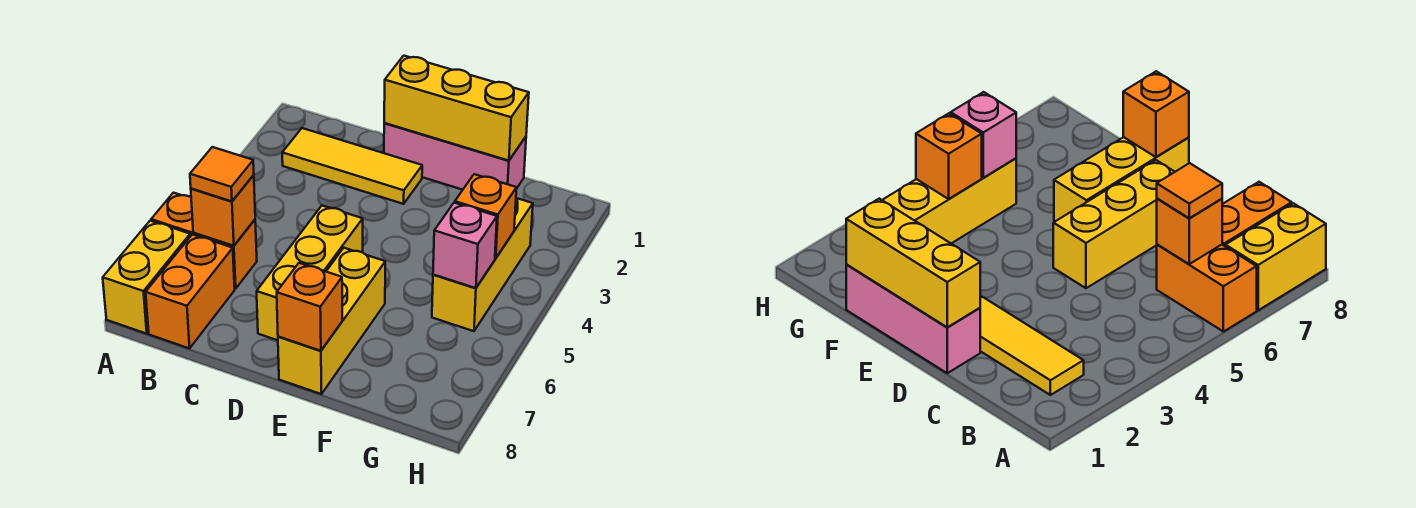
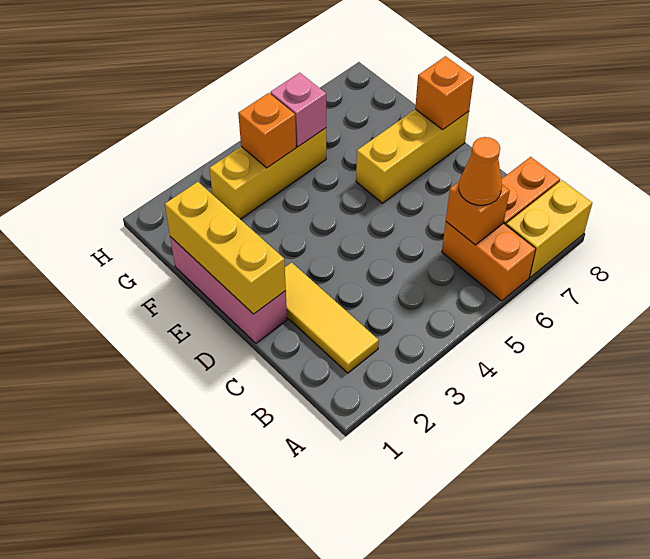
orange 1x1 tile [190,147,254,201] -> orange 1x1 cone [459,137,502,205]
yellow 1x3 brick [257,205,363,340] -> none

